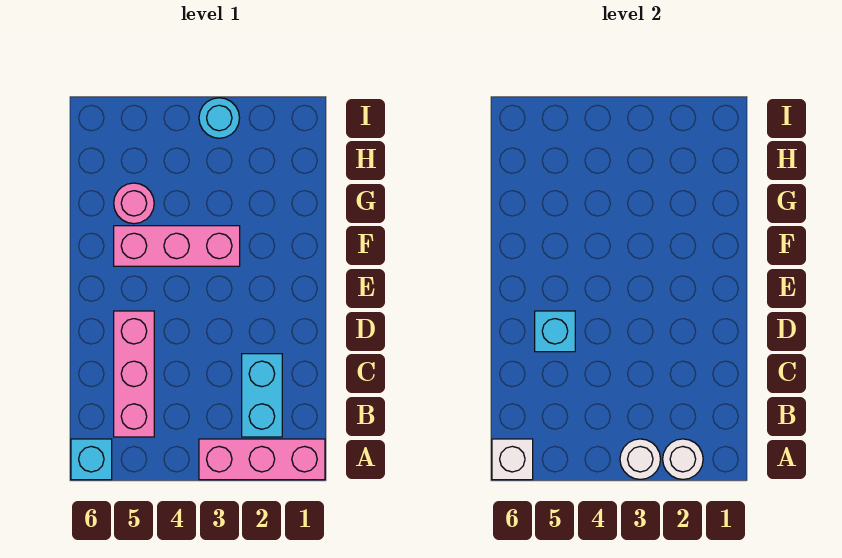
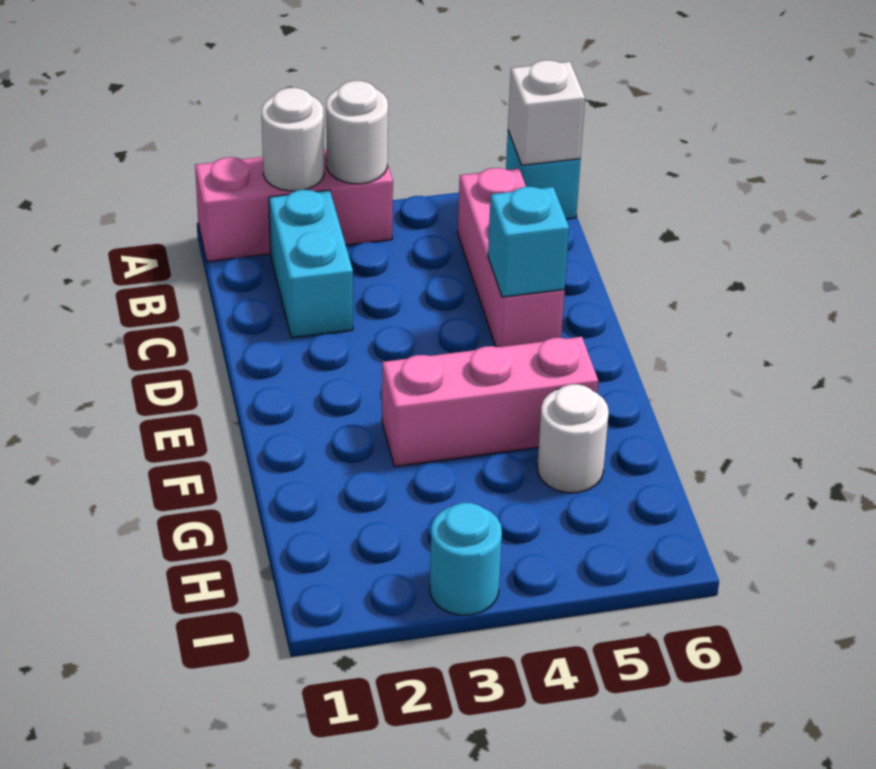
pink 1x1 round brick [114,183,154,224] -> white 1x1 round brick [537,384,609,493]

